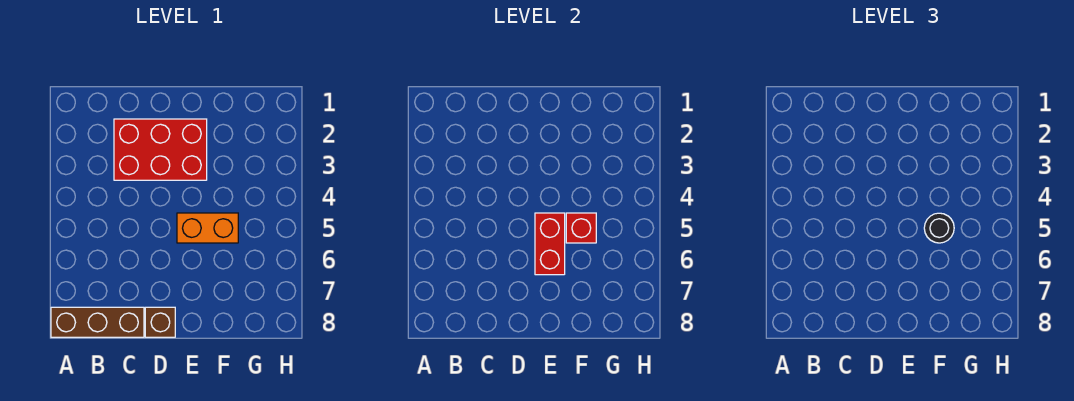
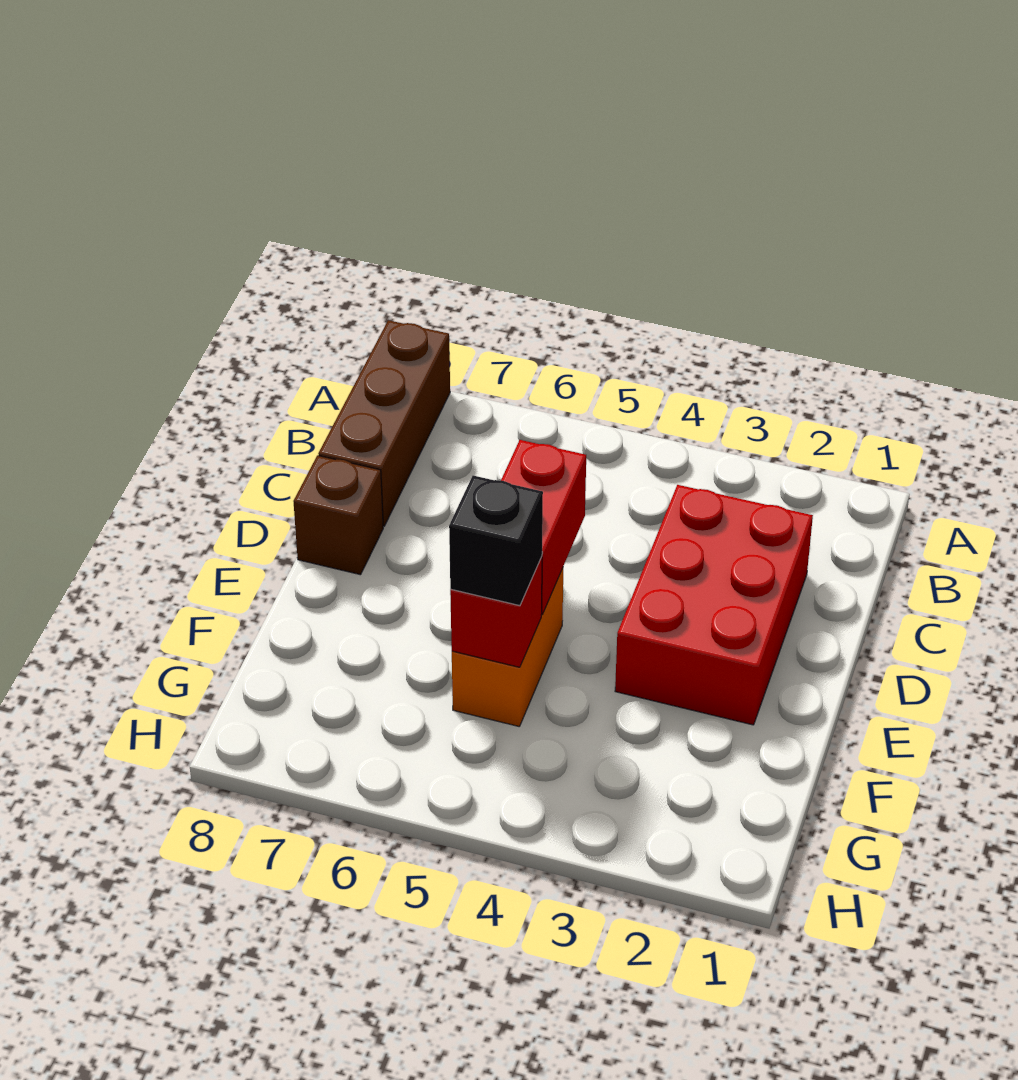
red 1x2 brick [535,213,565,275] -> red 1x2 brick turned to [501,440,586,615]
black 1x1 round brick [924,213,954,243] -> black 1x1 brick [449,476,543,606]

